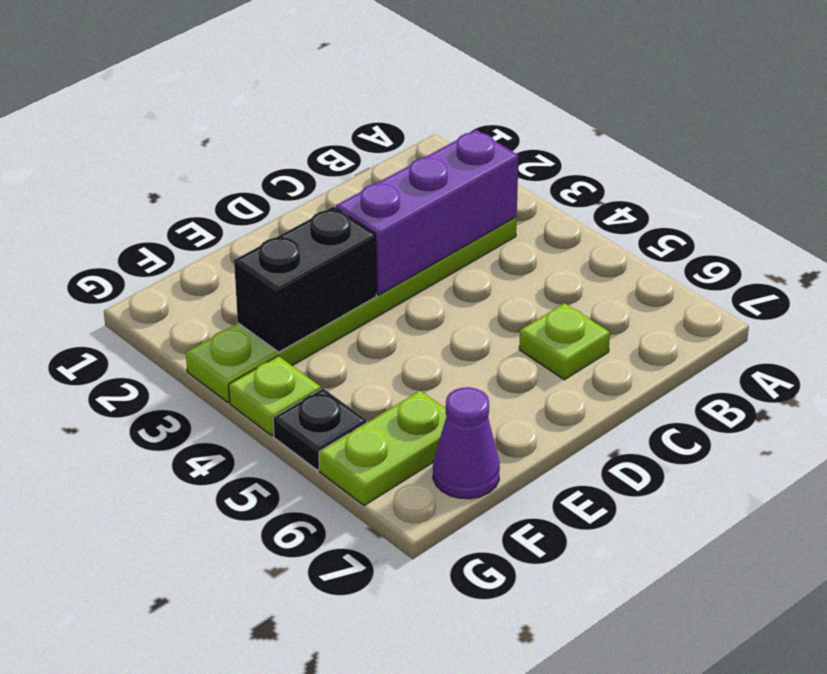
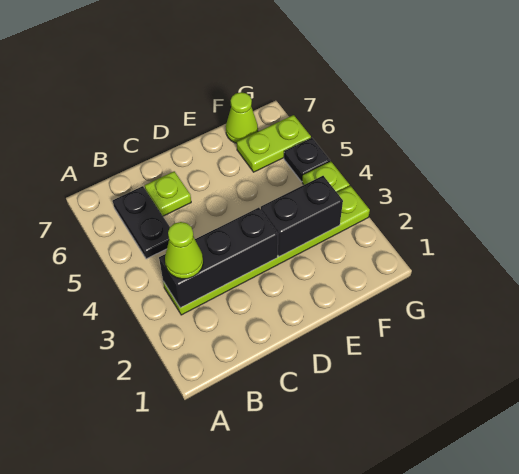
purple 1x3 brick [336,130,519,295] -> black 1x3 brick [159,208,278,308]
none -> lime 1x1 cone [165,222,203,279]
none -> black 1x2 plate [113,186,170,259]
purple 1x1 cone [433,387,500,499] -> lime 1x1 cone [226,92,258,143]

